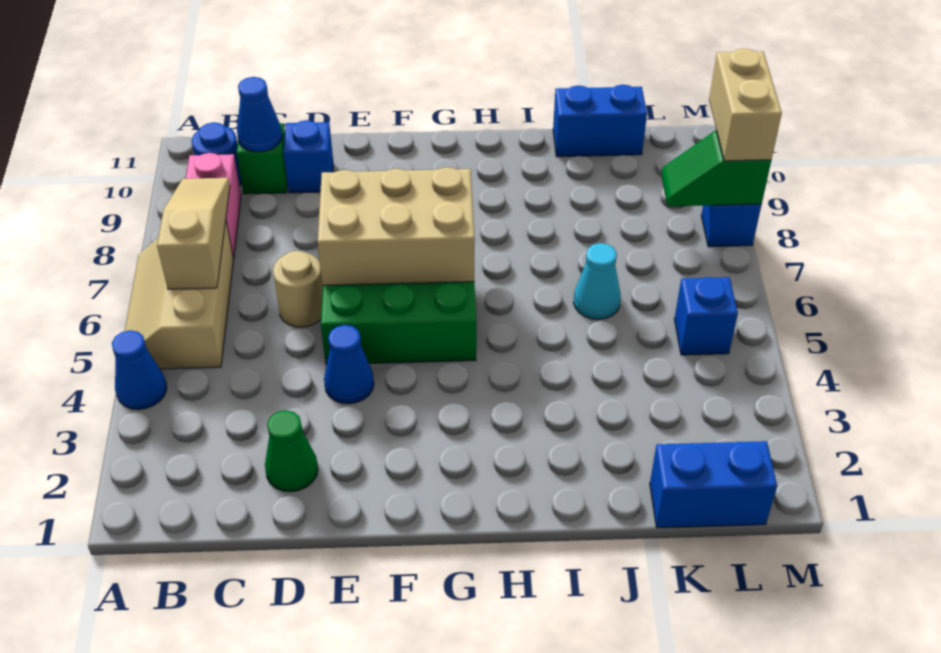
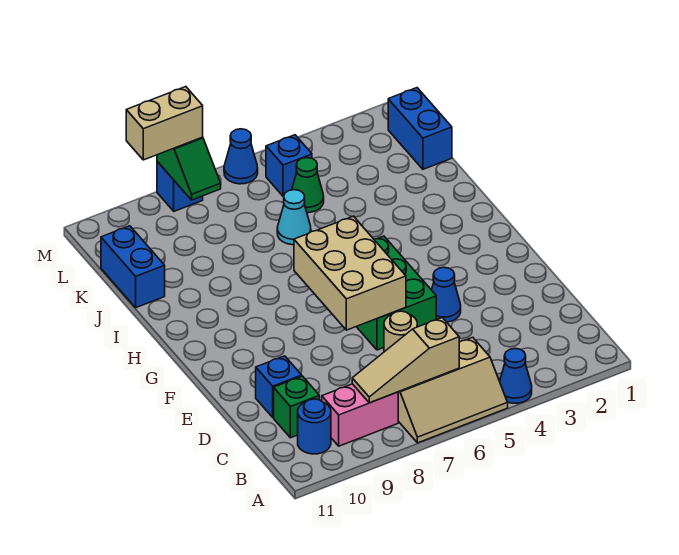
blue 1x1 cone [237,77,282,152] -> blue 1x1 cone moved to [224,129,258,184]
green 1x1 cone [265,410,318,492] -> green 1x1 cone moved to [292,158,324,213]

